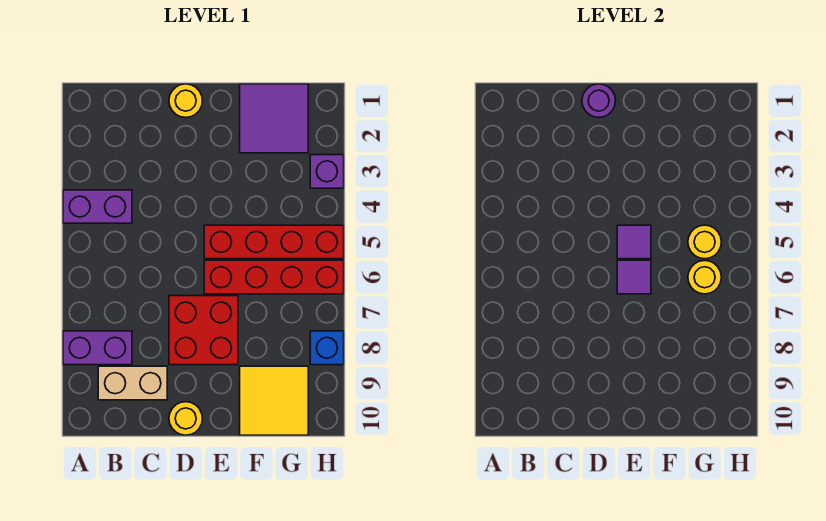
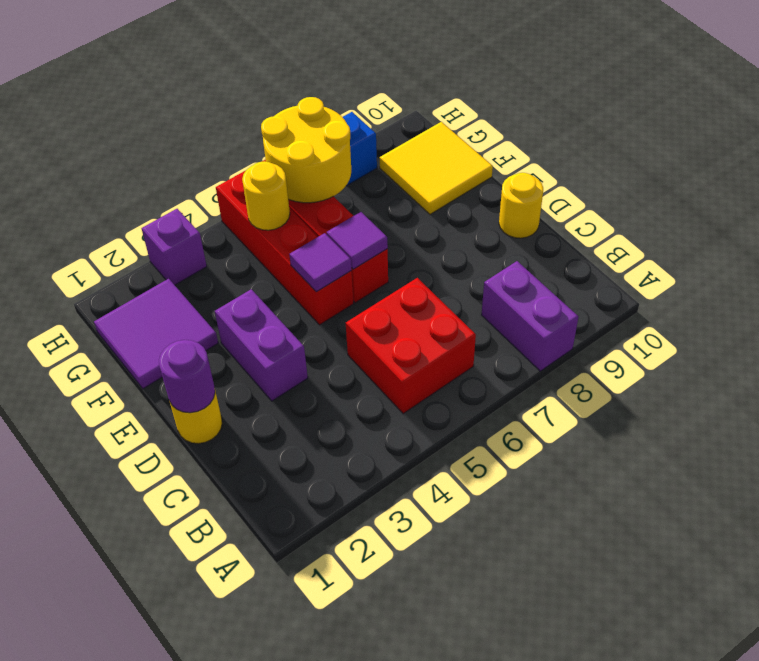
purple 1x2 brick [63,190,132,223] -> purple 1x2 brick moved to [215,289,308,401]
tan 1x2 brick [98,366,167,400] -> none
red 2x2 brick [169,296,238,365] -> red 2x2 brick moved to [346,278,476,414]
yellow 1x1 round brick [688,261,721,294] -> yellow 2x2 round brick [261,97,351,203]

